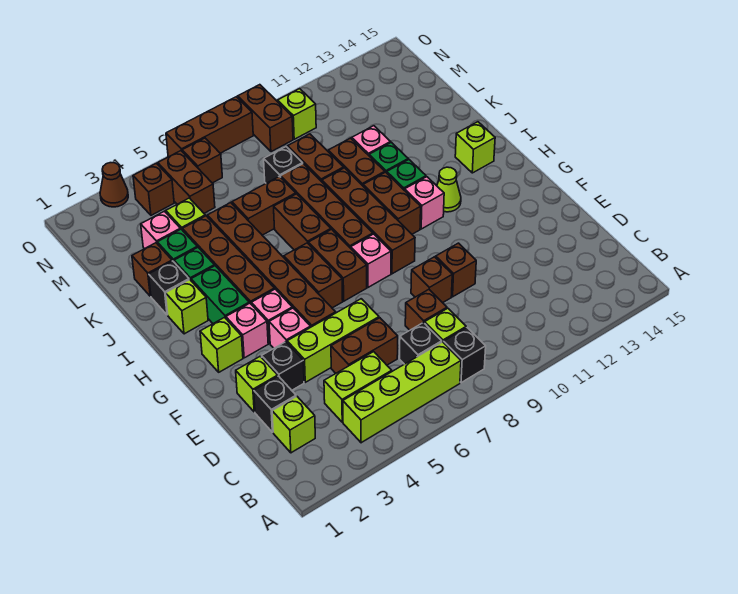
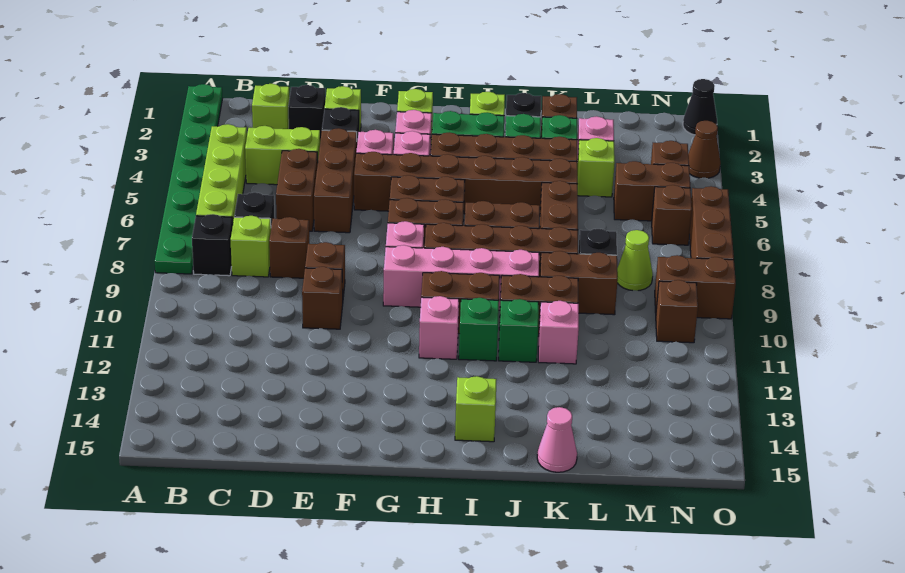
none -> green 1x8 plate [155,84,223,274]
lime 1x2 brick [324,352,392,422] -> lime 1x2 brick turned to [245,126,320,185]
lime 1x3 brick [287,299,379,382] -> brown 1x3 brick [314,128,357,233]
brown 1x4 brick [322,168,415,274] -> pink 1x4 brick [383,245,539,310]
lime 1x1 cone [437,167,461,212] -> lime 1x1 cone moved to [617,230,653,291]
none -> pink 1x1 cone [537,407,577,472]
lime 1x1 brick [278,89,316,139] -> brown 1x1 brick [656,280,698,343]
none -> black 1x1 cone [683,79,717,135]

